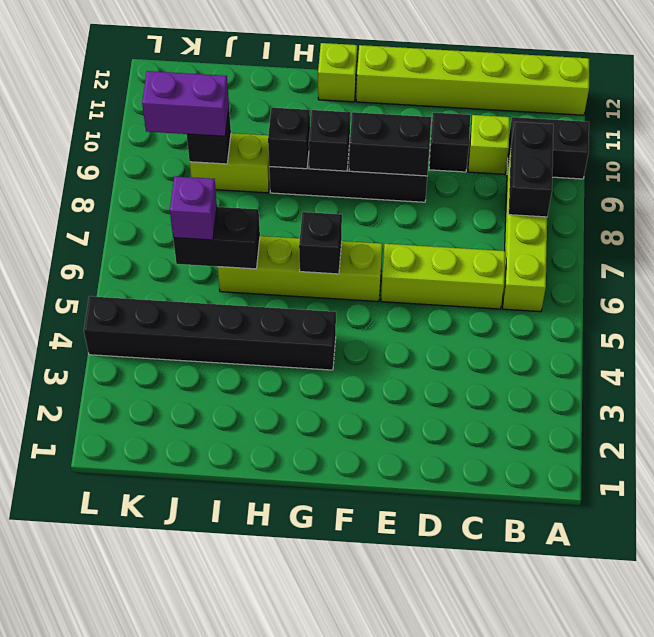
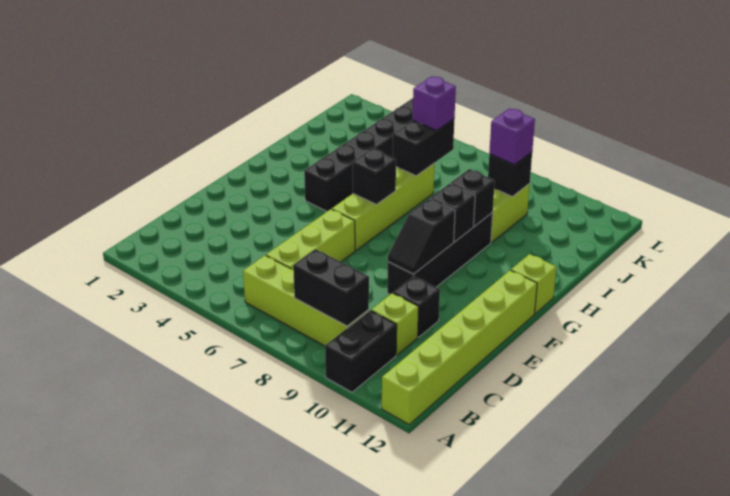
black 1x2 brick [349,112,431,176] -> black 1x2 slope [388,199,455,274]
purple 1x2 brick [142,71,229,136] -> purple 1x1 brick [489,108,535,165]

